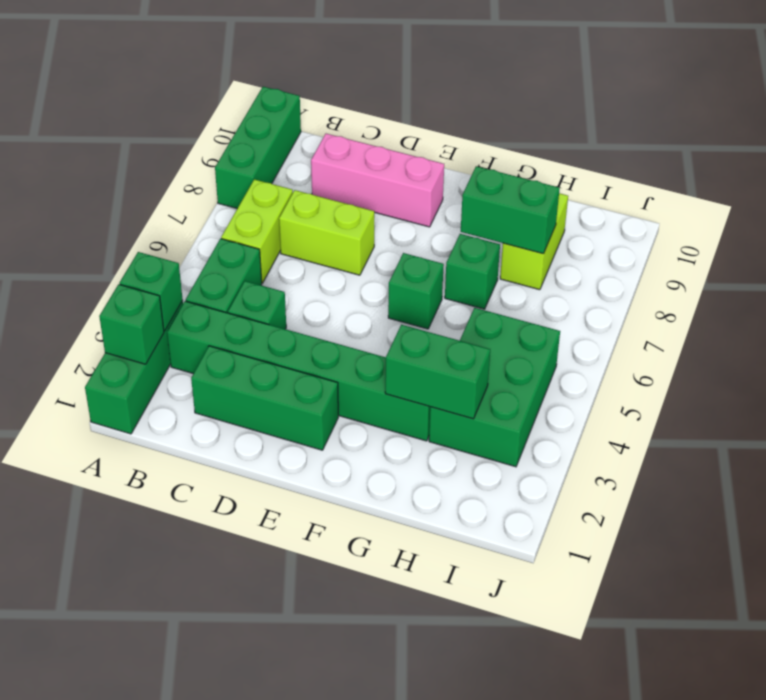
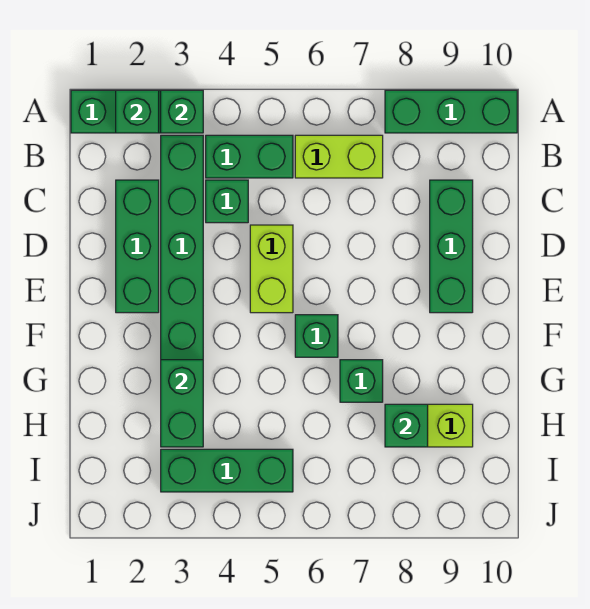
lime 1x2 brick [279,190,374,275] -> lime 1x2 brick moved to [250,225,293,313]
pink 1x3 brick [311,134,444,227] -> green 1x3 brick [430,180,473,313]
green 1x2 brick [461,166,560,254] -> green 1x1 brick [385,404,428,447]
green 2x3 brick [429,308,560,467] -> green 1x3 brick [161,449,293,492]

